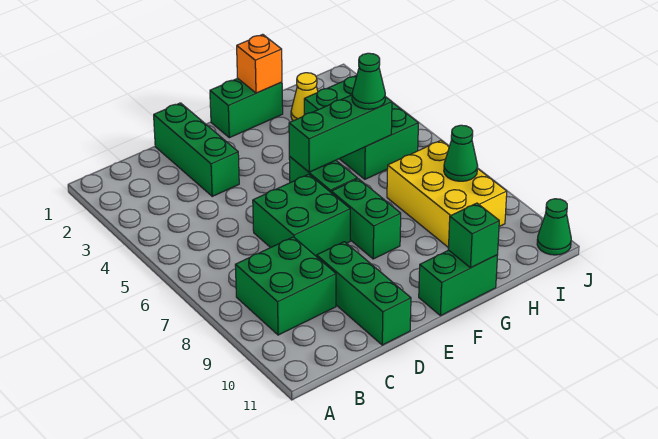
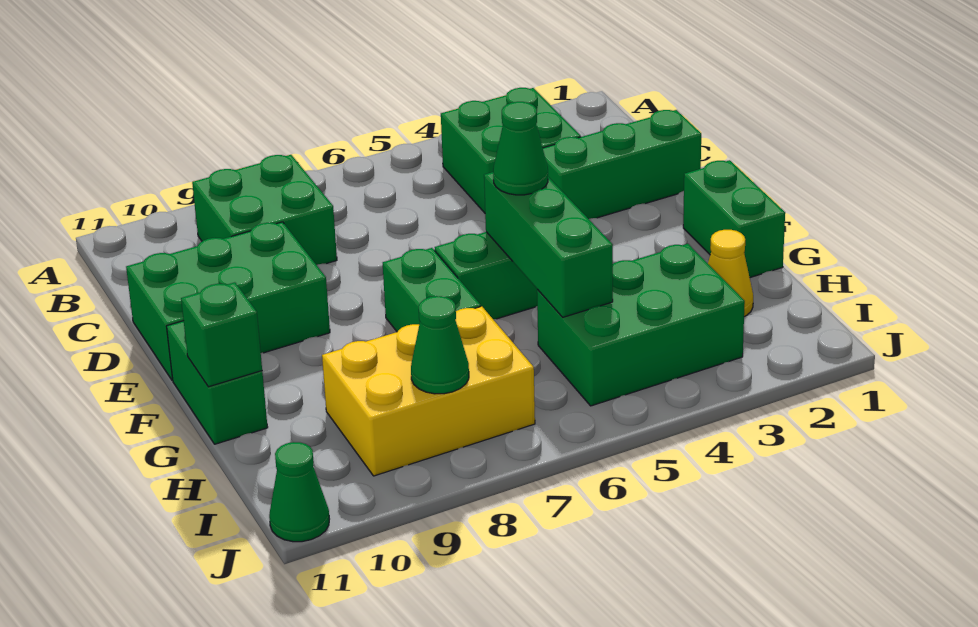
green 2x2 brick [253,174,350,257] -> green 2x2 brick moved to [441,88,581,213]
green 1x3 brick [317,242,411,345] -> green 2x3 brick [126,222,330,380]
green 1x2 brick [331,179,401,259] -> green 1x2 brick turned to [383,248,481,332]
orange 1x1 brick [237,34,282,93] -> none
green 1x1 cone [352,53,385,109] -> green 1x1 cone moved to [493,102,548,195]

